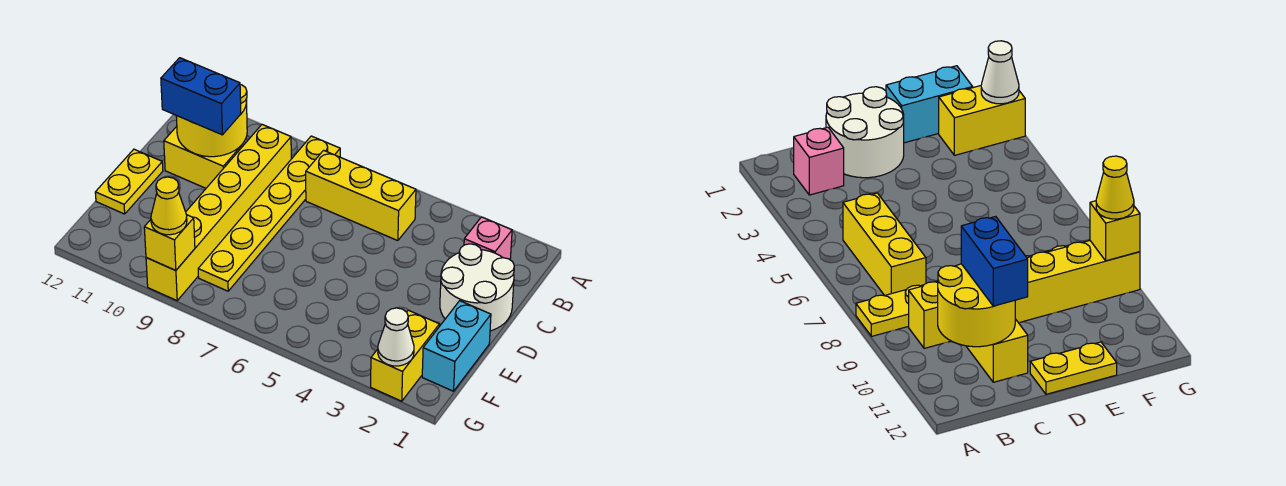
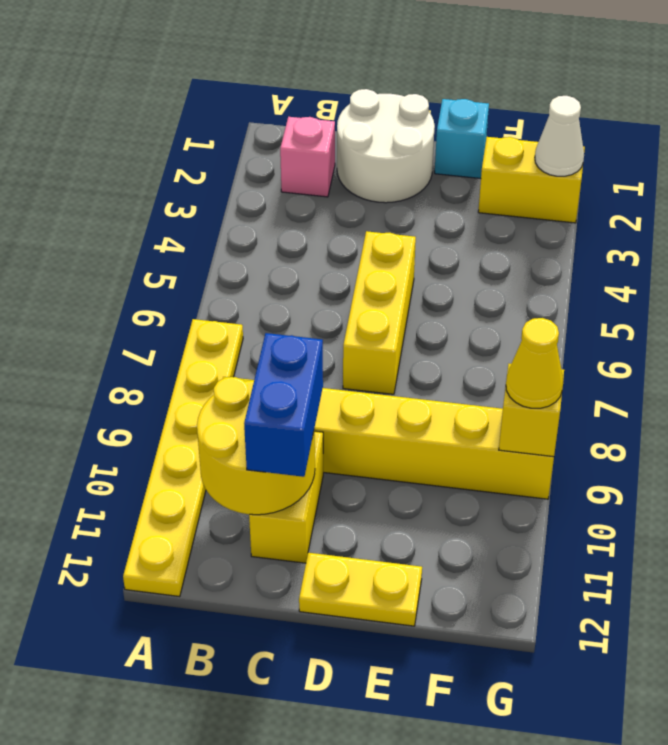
yellow 1x6 plate [198,136,340,291] -> yellow 1x6 plate turned to [123,319,243,597]
yellow 1x3 brick [306,150,416,241] -> yellow 1x3 brick moved to [343,231,416,394]
cyan 1x2 brick [422,301,491,391] -> cyan 1x1 brick [435,99,489,178]

